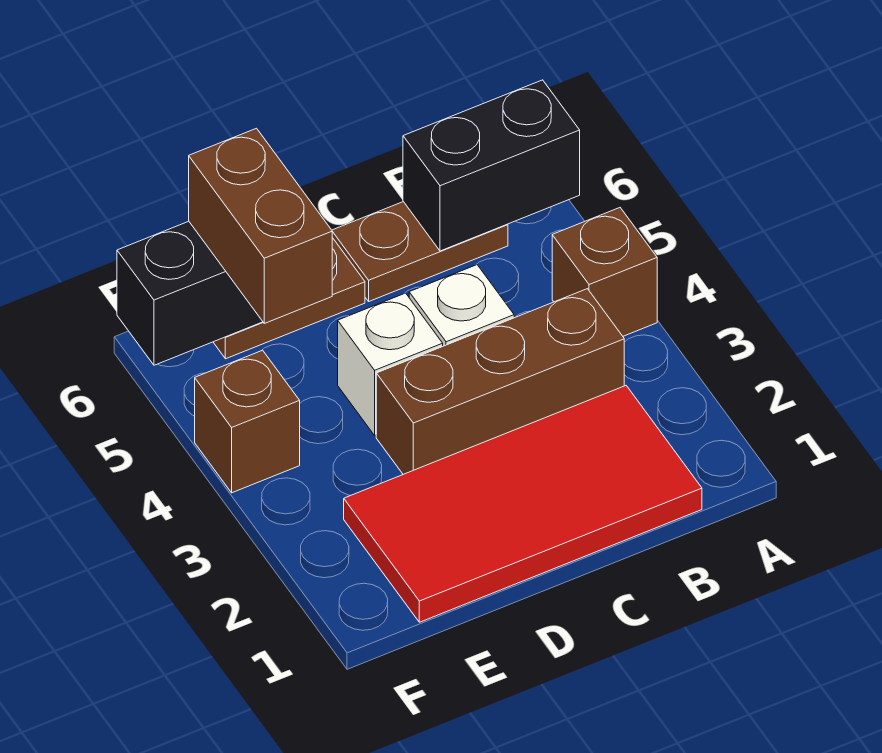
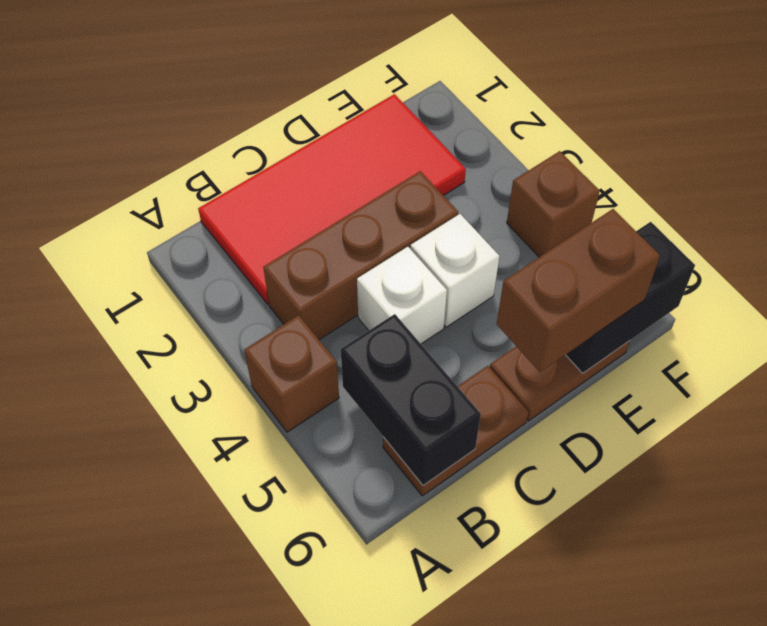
black 1x2 brick [403,80,580,251] -> black 1x2 brick turned to [341,314,481,486]
brown 1x2 brick [189,128,332,323] -> brown 1x2 brick turned to [497,209,660,372]

